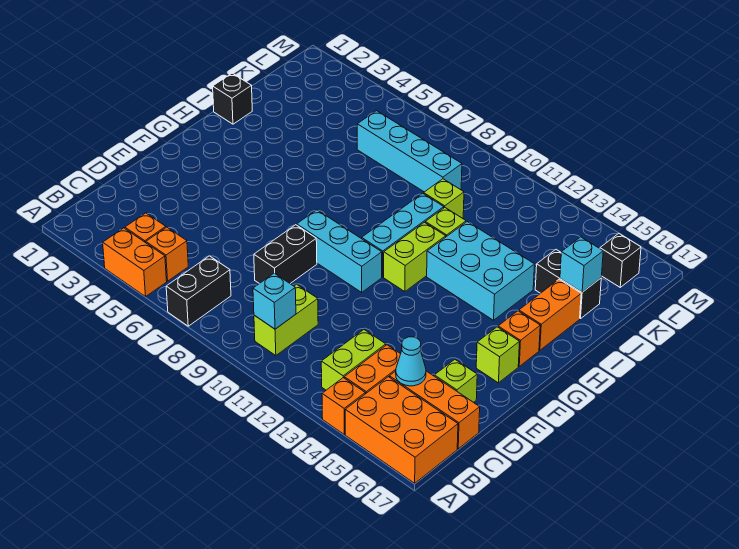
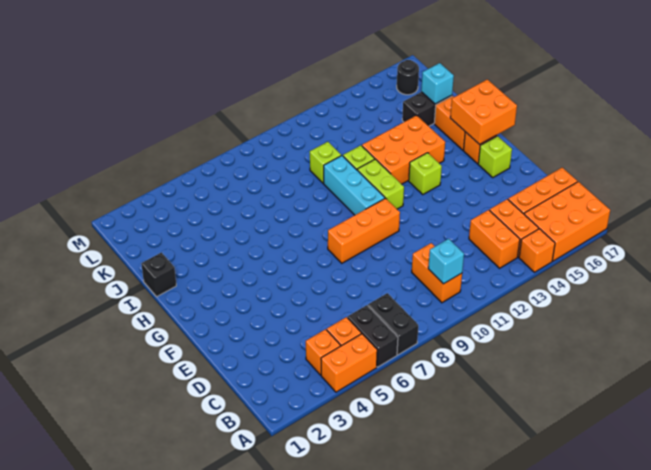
lime 1x2 brick [254,284,318,356] -> orange 1x2 brick [412,243,462,303]
lime 1x2 brick [321,330,386,390] -> orange 1x2 brick [469,210,520,268]
cyan 1x1 cone [396,337,426,386] -> none
black 1x2 brick [254,225,317,284] -> black 1x2 brick moved to [348,305,398,367]
lime 1x1 brick [434,360,477,402] -> lime 1x1 brick moved to [409,153,442,194]
cyan 1x3 brick [297,210,382,292] -> orange 1x3 brick [328,198,400,263]
none -> orange 2x2 brick [450,79,517,145]
cyan 2x3 brick [427,222,535,320] -> orange 2x3 brick [362,115,445,184]
cyan 1x4 brick [357,111,462,192] -> none
black 1x1 brick [600,234,641,287] -> black 1x1 round brick [397,60,419,95]

